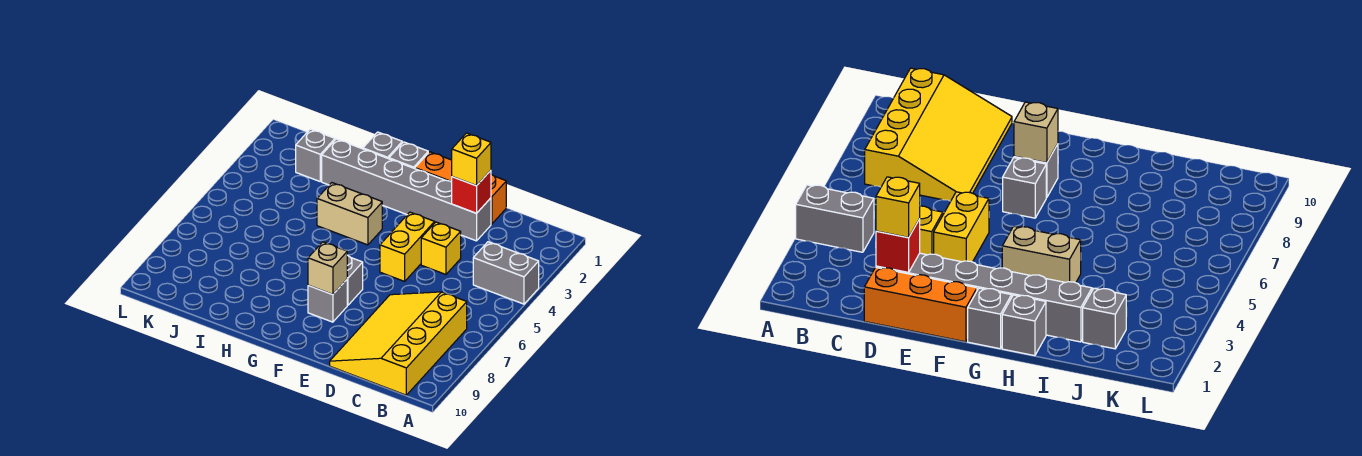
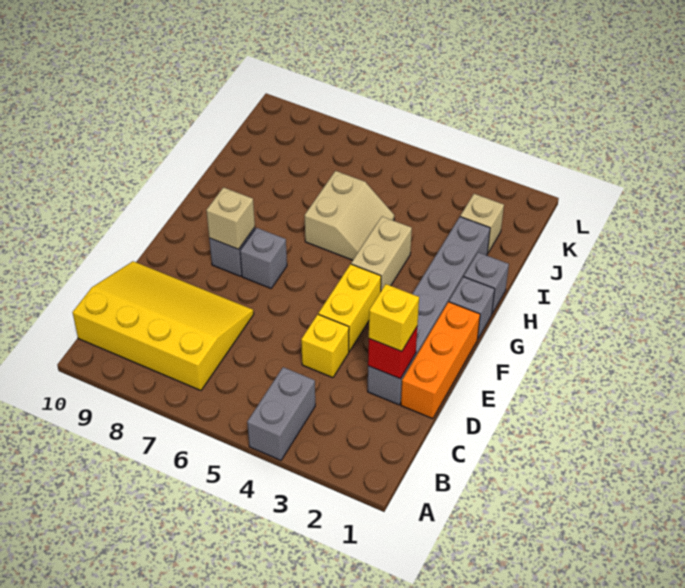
yellow 1x2 brick [380,212,435,281] -> yellow 1x2 brick turned to [318,264,381,351]
none -> tan 2x2 slope [305,171,394,260]
grey 1x1 brick [296,129,335,181] -> tan 1x1 brick [460,194,504,253]

